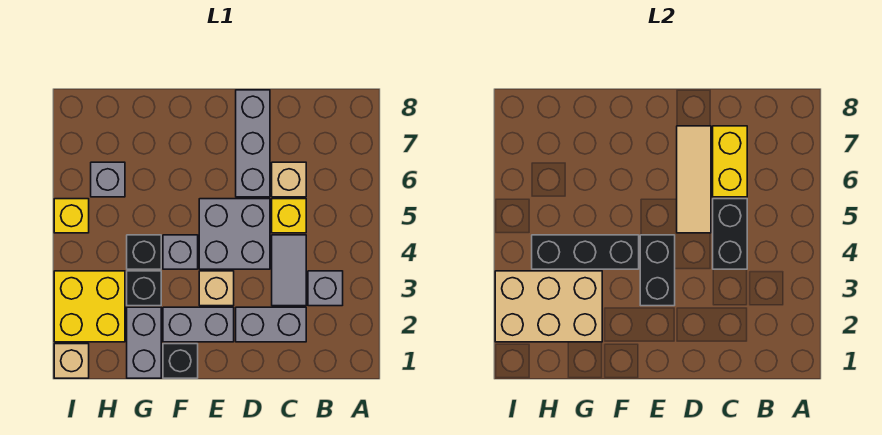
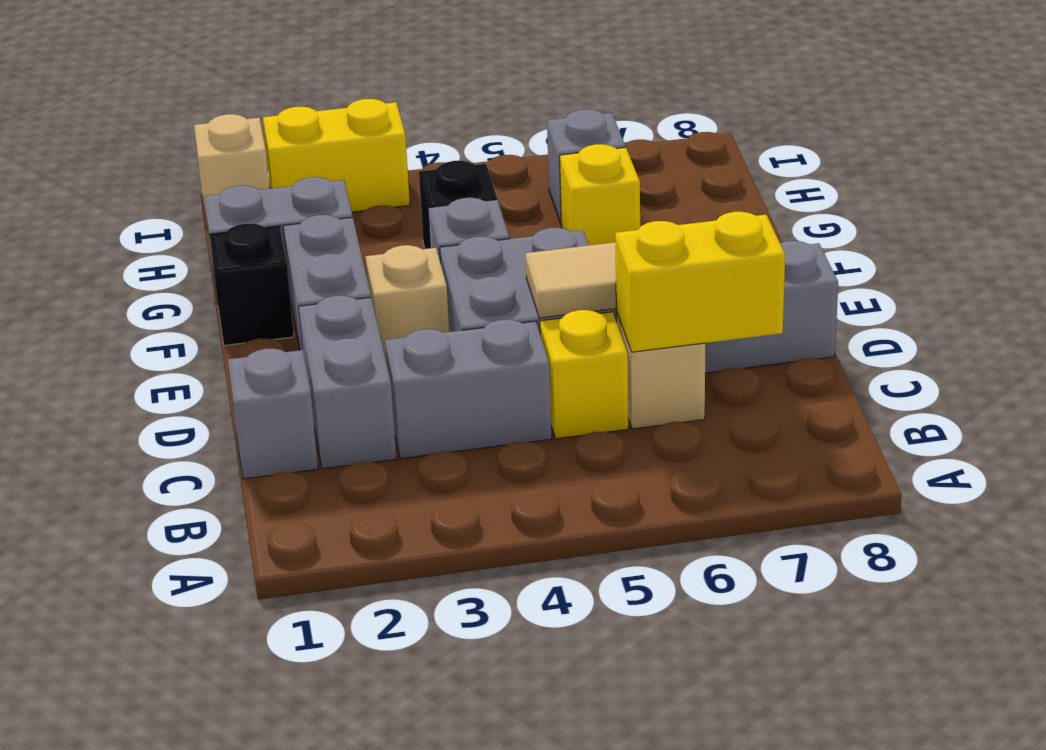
grey 1x1 brick [308,271,343,306] -> grey 1x1 brick moved to [228,349,318,479]
grey 1x2 tile [272,235,306,306] -> grey 1x2 brick [385,320,552,459]
black 1x2 brick [713,199,747,269] -> none
black 1x2 brick [640,235,675,306] -> none
black 1x3 brick [532,235,639,269] -> none
tan 2x3 brick [495,271,602,342] -> none
black 1x1 brick [127,271,161,306] -> none
yellow 2x2 brick [54,271,125,342] -> yellow 1x2 brick [263,99,410,212]
yellow 1x1 brick [54,199,89,233] -> yellow 1x1 brick moved to [560,144,640,245]

